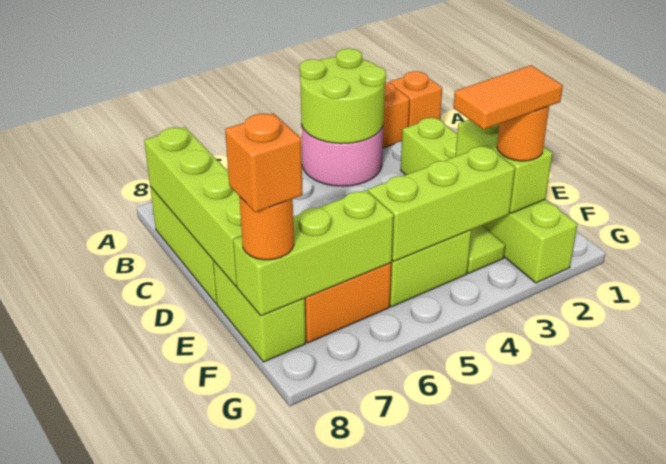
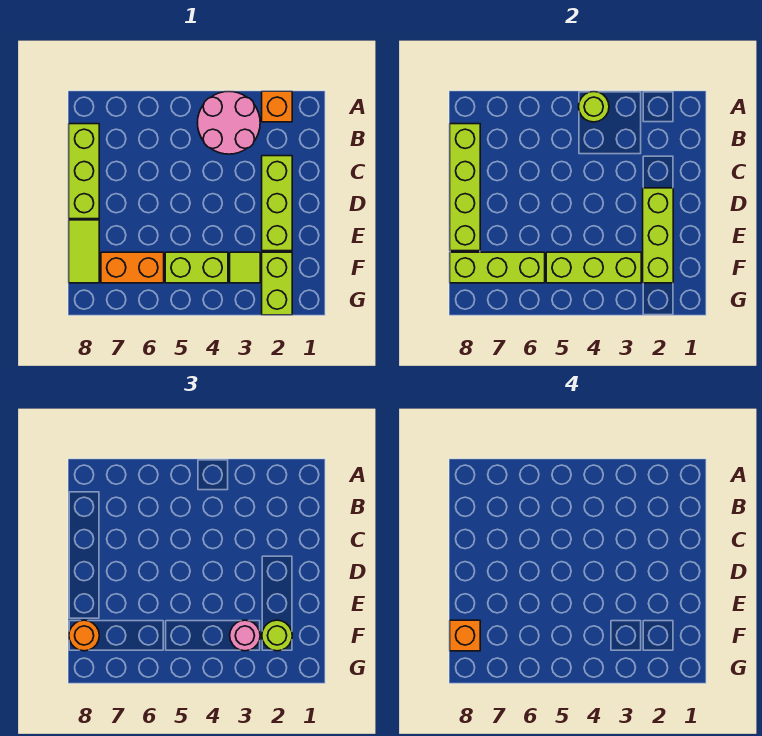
orange 1x1 brick [389,71,442,127] -> none
lime 2x2 round brick [300,49,386,144] -> lime 1x1 round brick [579,92,609,122]
lime 1x2 brick [455,120,553,213] -> lime 1x3 brick [643,188,673,283]
lime 1x2 brick [213,261,306,362] -> lime 1x2 tile [69,220,99,283]
orange 1x1 round brick [497,106,549,161] -> lime 1x1 round brick [262,620,292,651]
orange 1x2 tile [453,65,563,130] -> none
none -> pink 1x1 round brick [230,620,260,651]

